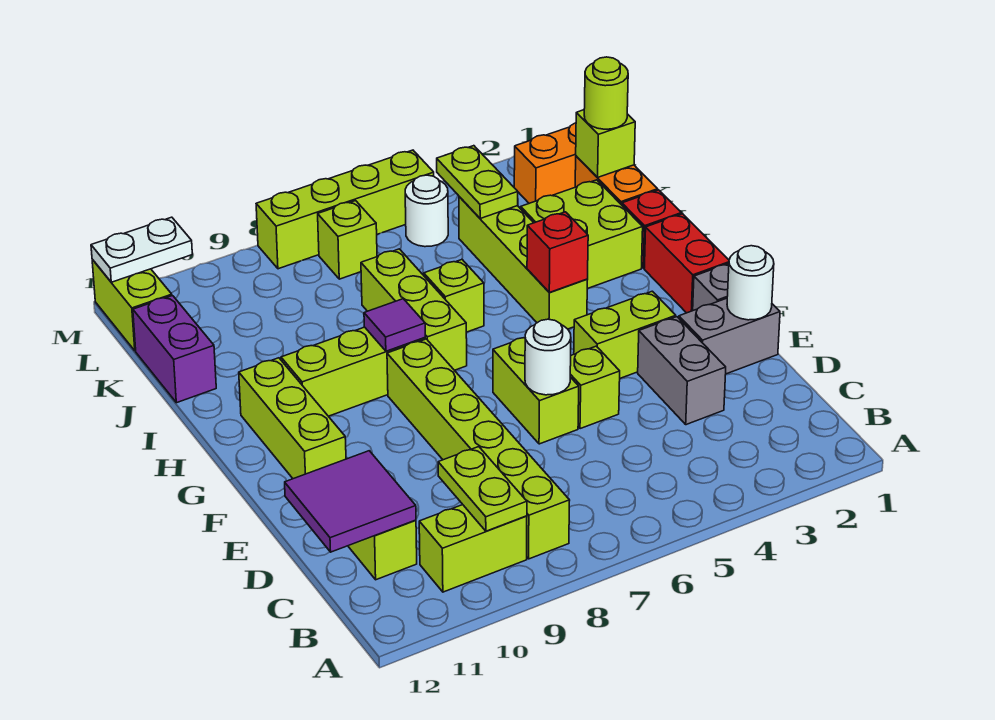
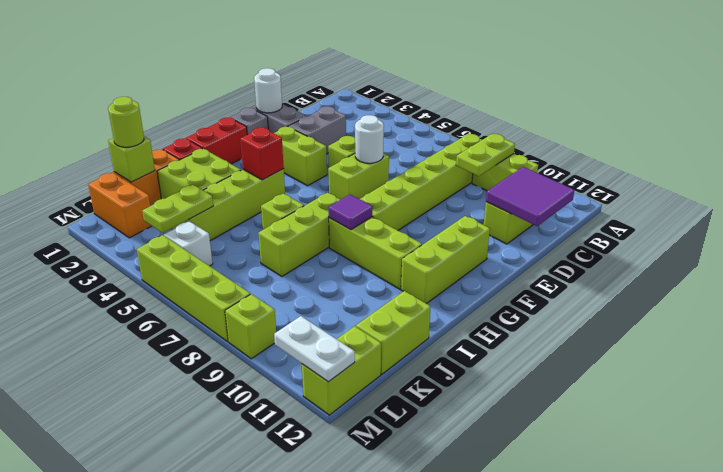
purple 1x2 brick [133,296,216,403] -> lime 1x2 brick [356,291,431,374]
white 1x1 round brick [405,175,448,247] -> white 1x1 brick [164,221,213,266]
lime 1x1 brick [318,201,377,279] -> lime 1x1 brick moved to [225,294,276,359]

